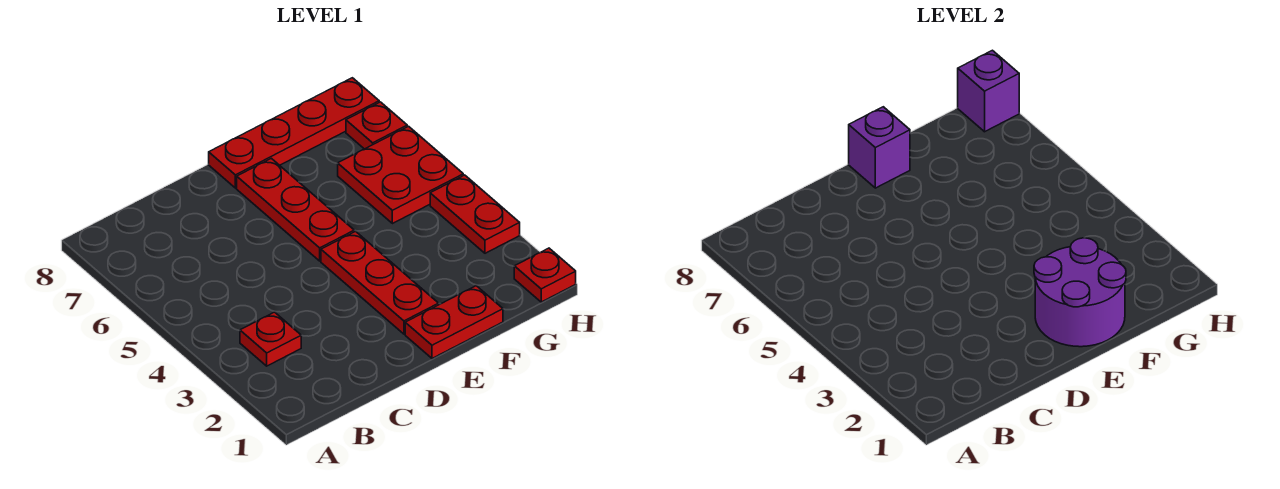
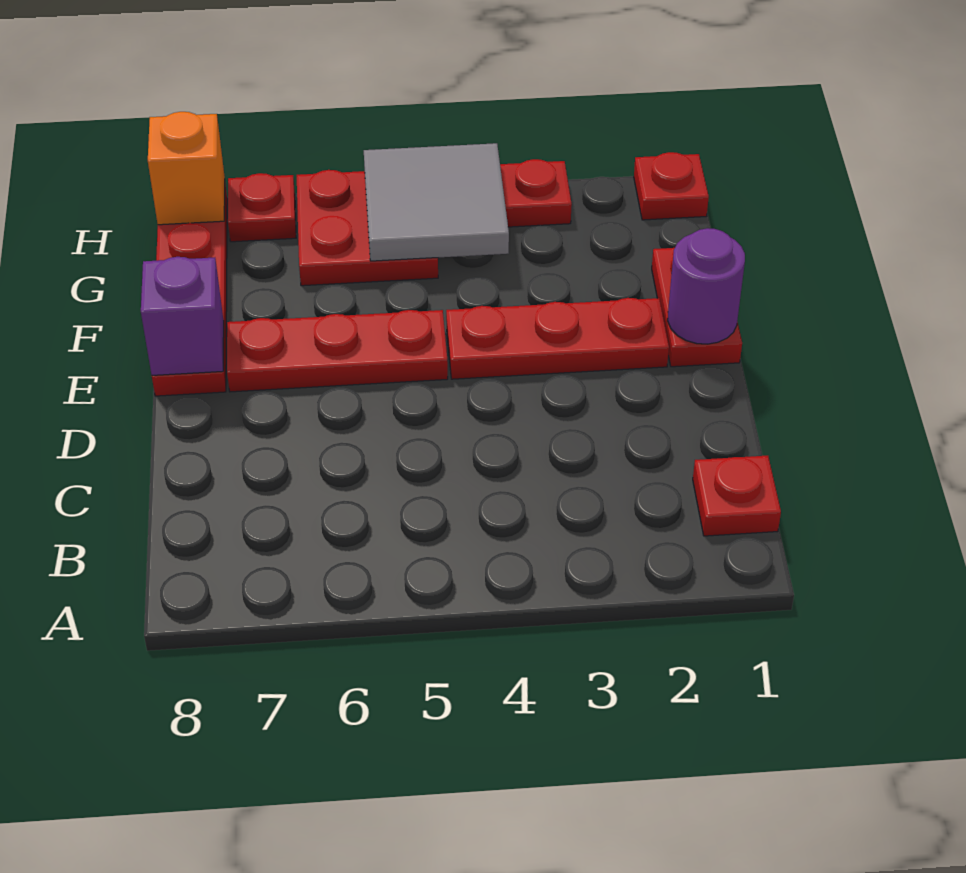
red 1x1 plate [240,312,301,366] -> red 1x1 plate moved to [693,456,781,536]
purple 2x2 round brick [1034,238,1126,347] -> purple 1x1 round brick [668,228,745,344]
none -> grey 2x2 tile [364,143,509,261]
purple 1x1 brick [958,50,1019,132] -> orange 1x1 brick [148,112,225,225]

